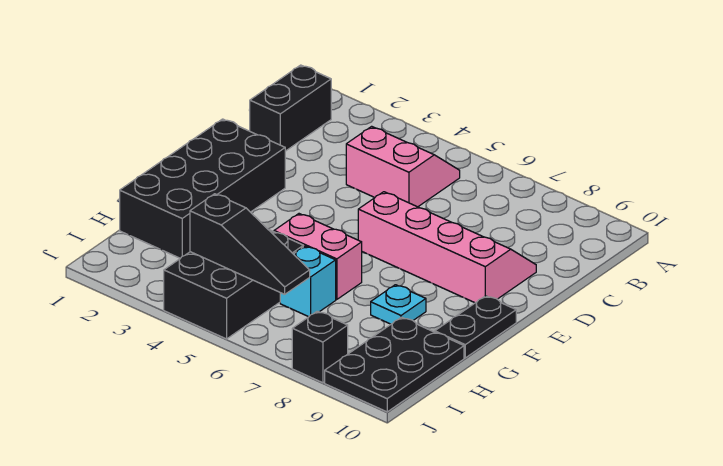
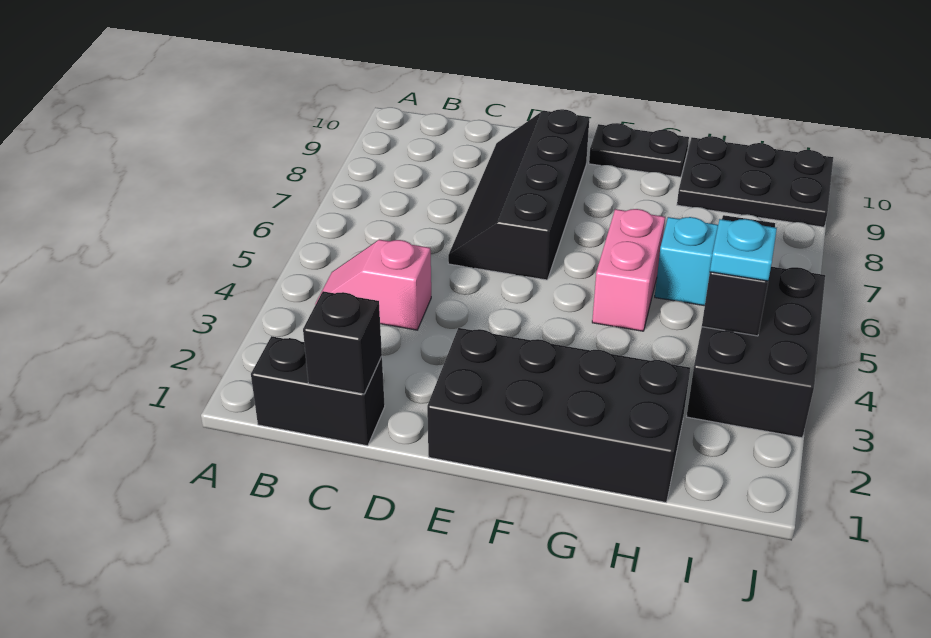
pink 2x2 slope [346,126,460,207] -> pink 1x2 slope [315,240,431,330]
pink 2x4 slope [358,192,536,303] -> black 2x4 slope [448,109,590,280]
cyan 1x1 plate [371,285,426,324] -> cyan 1x1 plate moved to [710,219,777,281]
black 2x3 brick [164,229,303,339] -> black 2x3 brick turned to [686,267,825,438]
black 1x1 brick [292,311,348,383] -> black 1x1 brick moved to [303,291,382,394]

